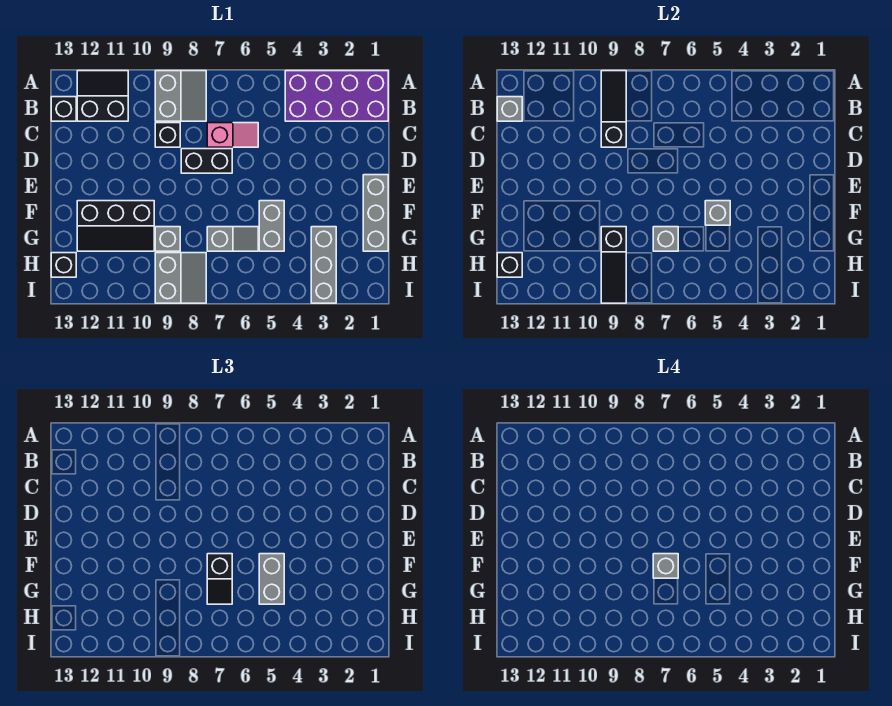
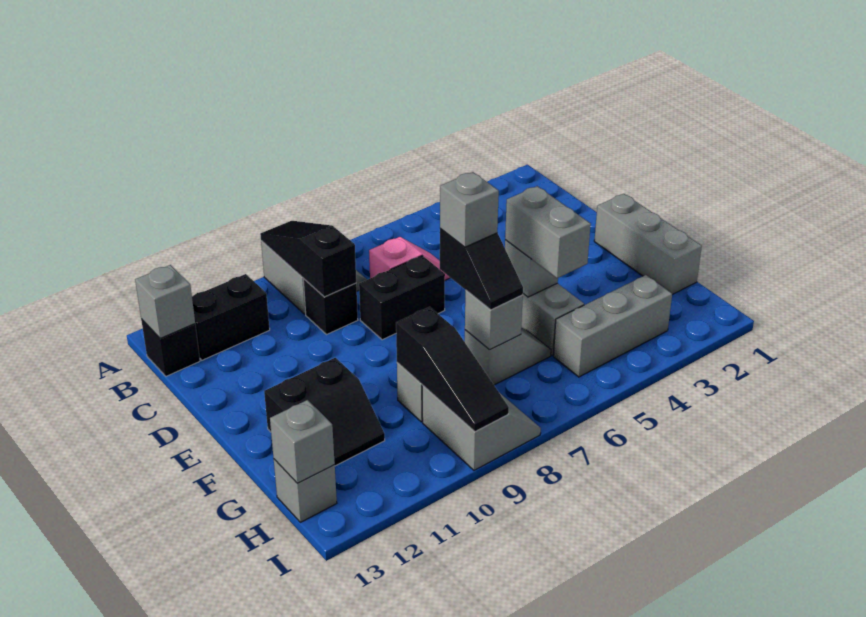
purple 2x4 brick [285,71,388,121] -> none
black 2x3 slope [77,201,154,251] -> black 2x2 slope [264,358,385,466]
grey 1x3 brick [311,227,336,303] -> grey 1x3 brick turned to [553,275,672,377]
black 1x1 brick [51,253,76,277] -> grey 1x1 brick [274,459,337,522]
black 1x1 brick [497,253,522,277] -> grey 1x1 brick [270,400,335,483]

